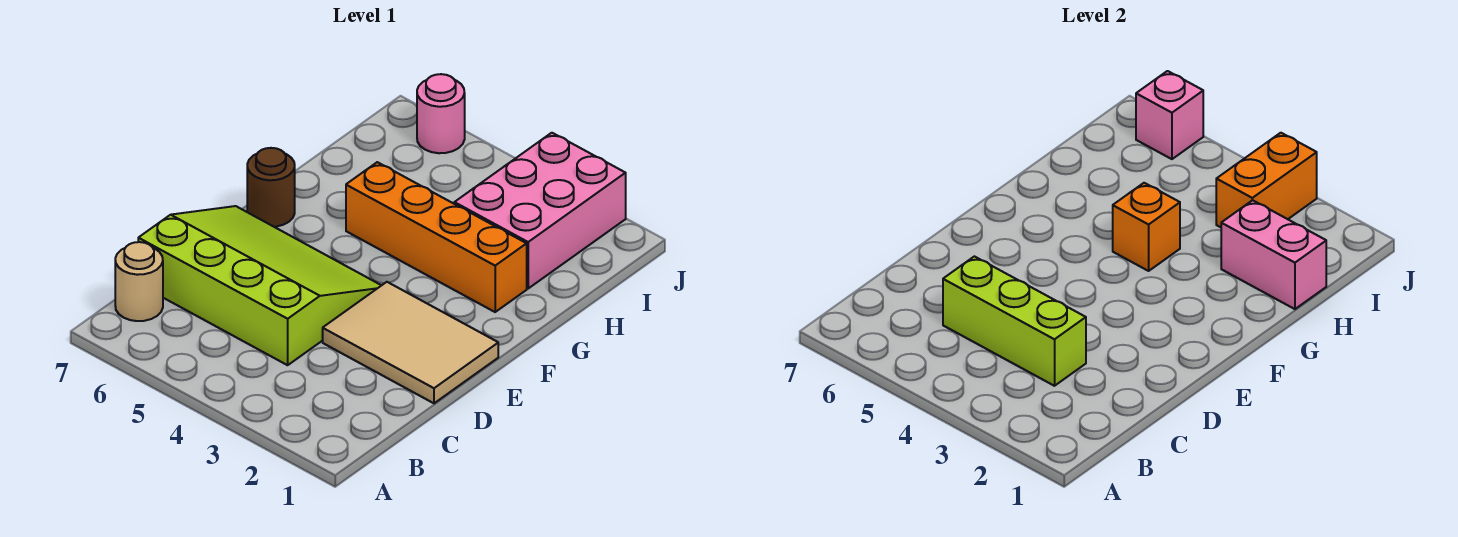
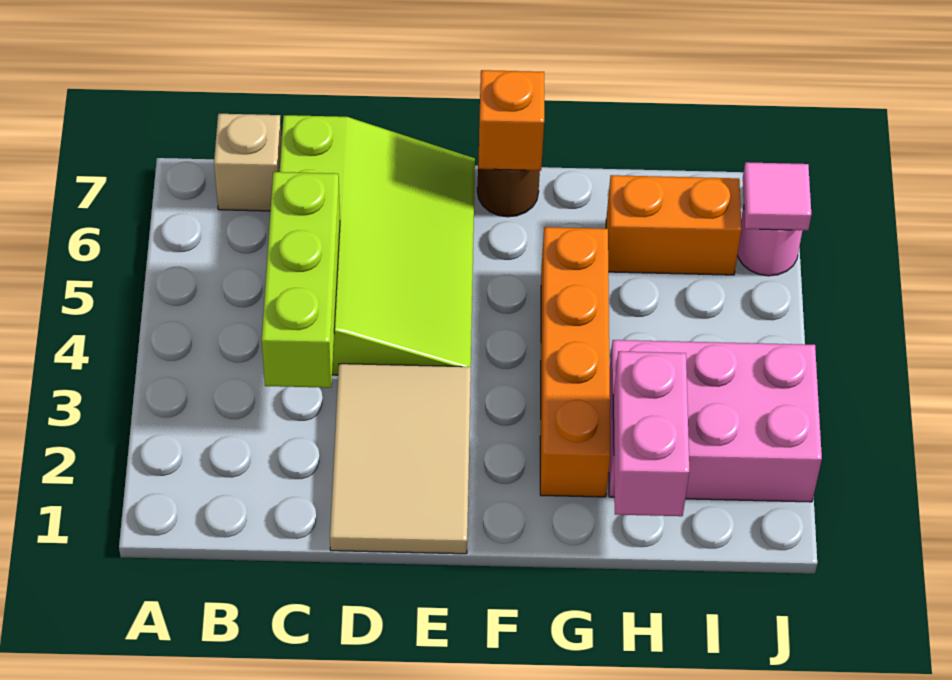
tan 1x1 round brick [115,242,163,321] -> tan 1x1 brick [214,114,282,211]
orange 1x1 brick [1113,183,1180,271] -> orange 1x1 brick moved to [478,70,544,171]
orange 1x2 brick [1216,133,1317,227] -> orange 1x2 brick moved to [606,175,742,275]
pink 1x1 brick [1136,71,1203,159] -> pink 1x1 tile [743,162,811,230]

